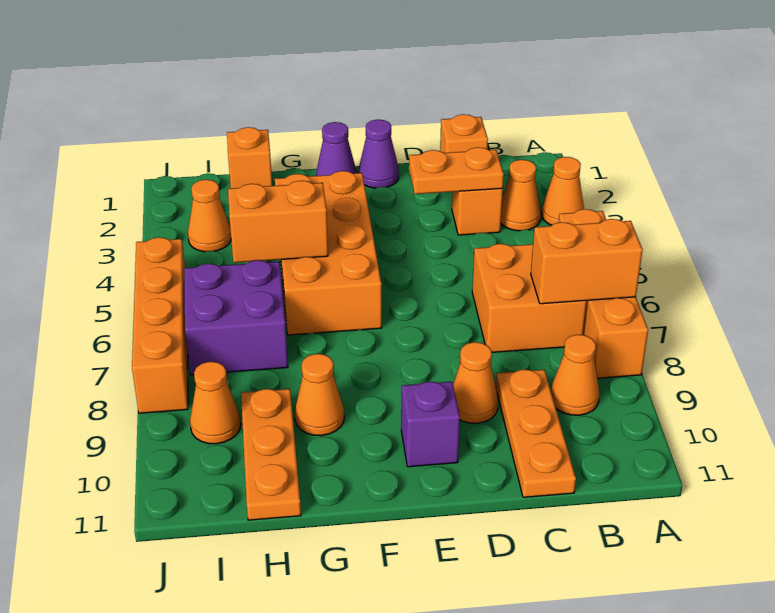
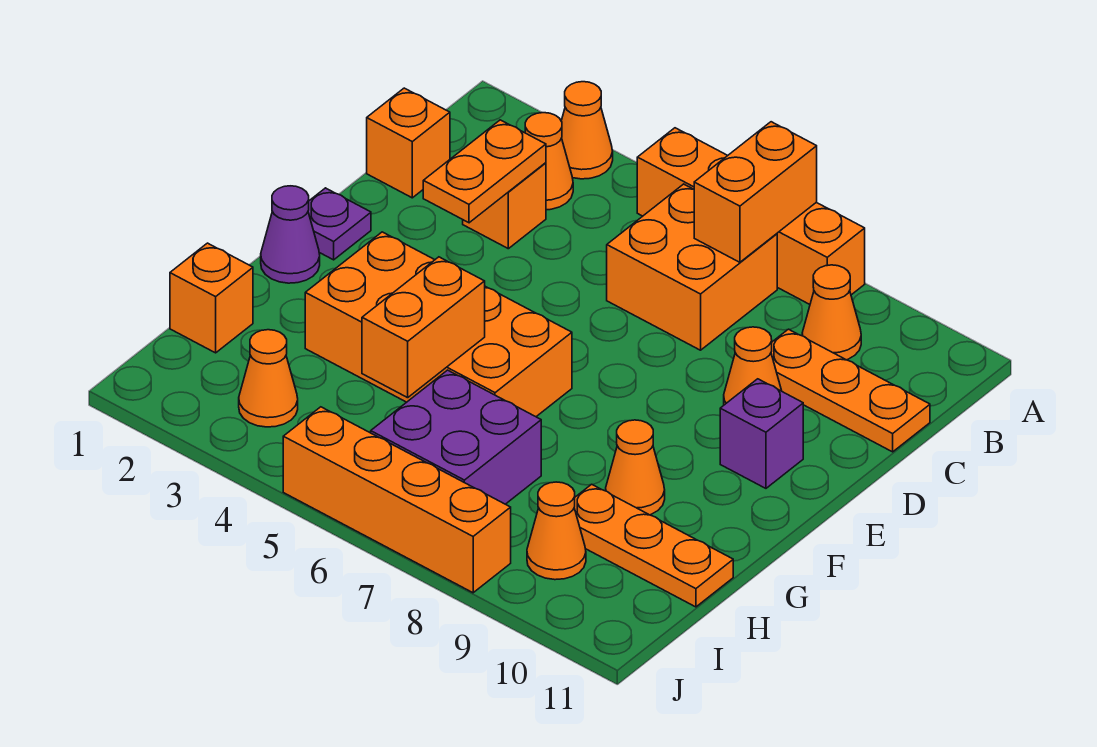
purple 1x1 cone [359,119,399,188] -> purple 1x1 plate [308,188,371,260]

